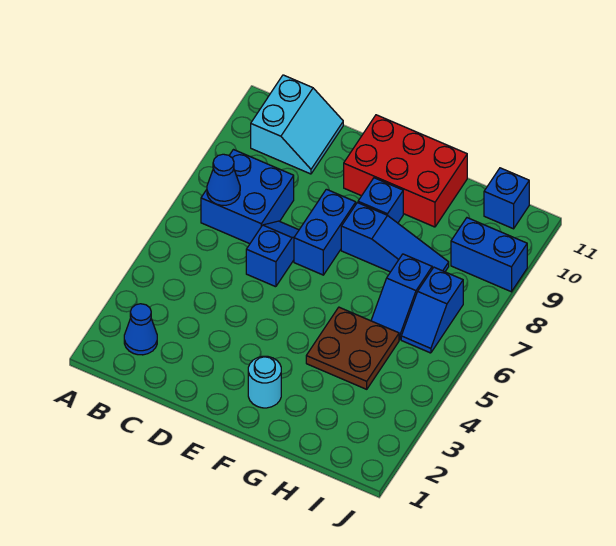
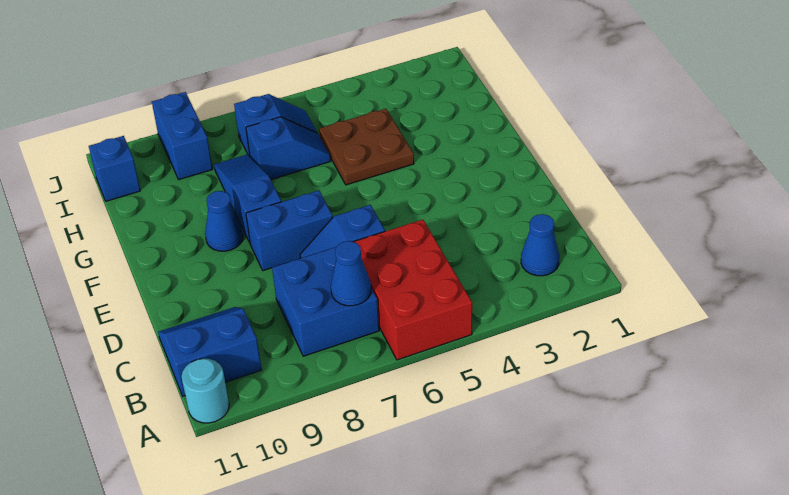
cyan 2x2 slope [251,75,343,174] -> blue 2x2 slope [158,307,262,396]
red 2x3 brick [344,115,467,227] -> red 2x3 brick moved to [354,220,472,360]
cyan 1x1 round brick [248,356,281,408] -> cyan 1x1 round brick moved to [182,359,229,423]
blue 1x1 brick [358,178,403,223] -> blue 1x1 cone [205,191,243,251]

